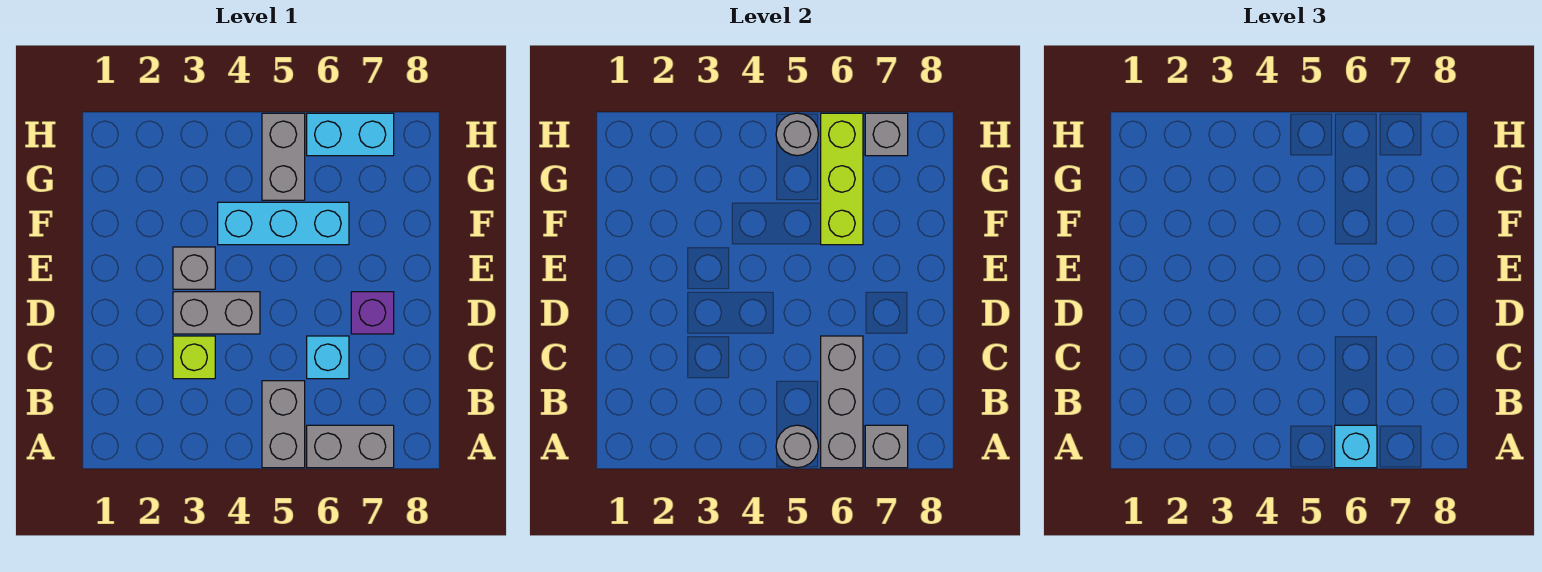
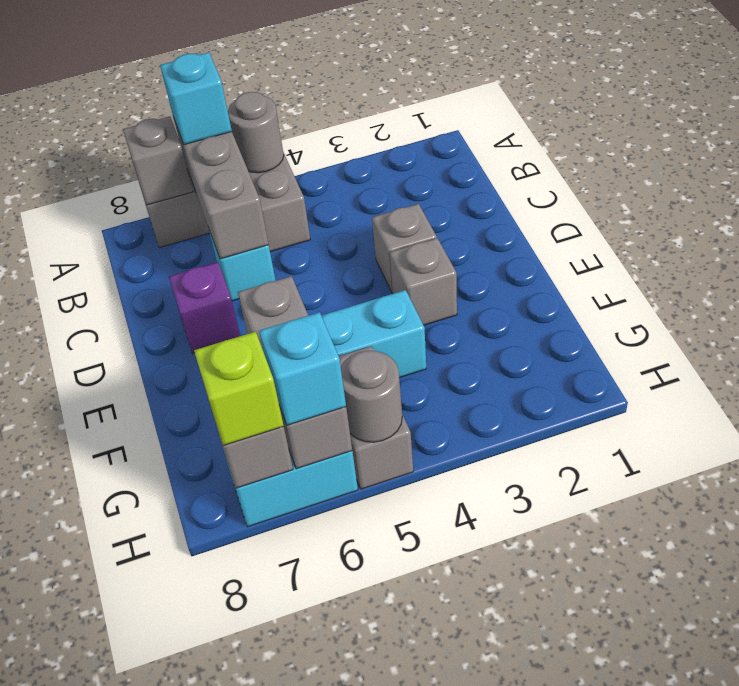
lime 1x1 brick [173,336,215,379] -> lime 1x1 brick moved to [194,332,284,446]
grey 1x2 brick [173,292,260,334] -> grey 1x1 brick [372,204,437,293]
lime 1x3 brick [821,113,863,245] -> grey 1x3 brick [238,276,352,469]
none -> cyan 1x1 brick [259,312,346,425]

